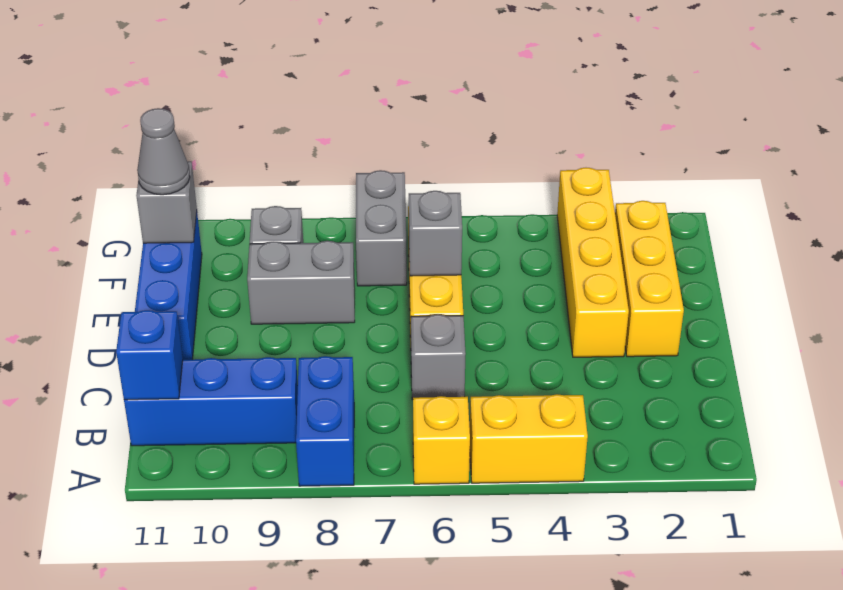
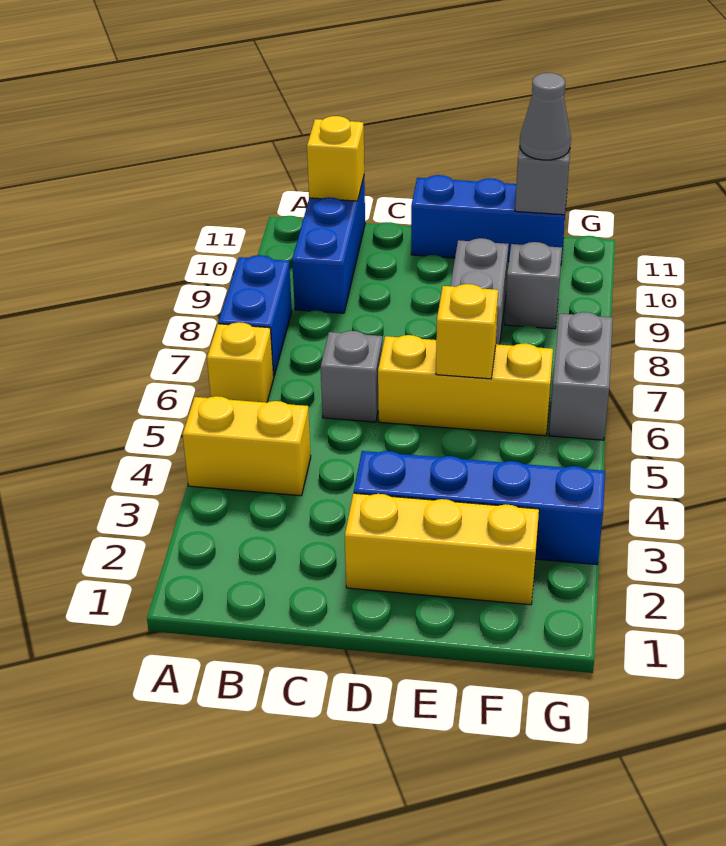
yellow 1x2 brick [470,394,588,483] -> yellow 1x2 brick turned to [183,396,311,496]
blue 1x2 brick [296,356,354,486] -> blue 1x2 brick turned to [218,255,292,376]
blue 1x1 brick [116,310,183,400] -> yellow 1x1 brick [307,116,364,201]
yellow 1x4 brick [557,168,629,357] -> blue 1x4 brick [354,451,605,565]
grey 1x1 brick [409,191,462,276] -> yellow 1x1 brick [436,284,498,379]
grey 1x2 brick [356,170,407,286] -> grey 1x2 brick turned to [549,312,613,440]

